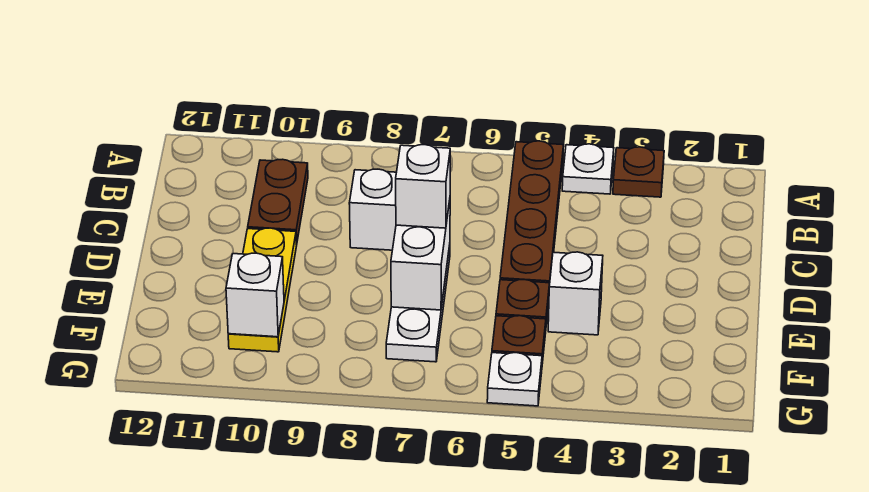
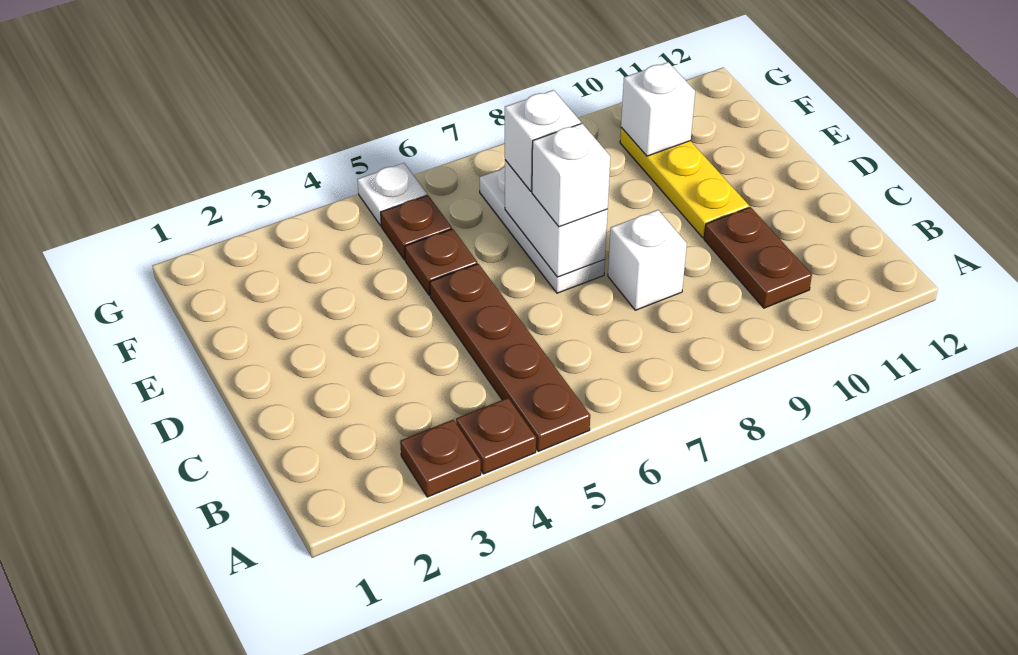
white 1x1 plate [562,144,614,194] -> brown 1x1 plate [456,398,536,474]
white 1x1 brick [548,252,603,335] -> white 1x1 brick moved to [505,90,581,191]

